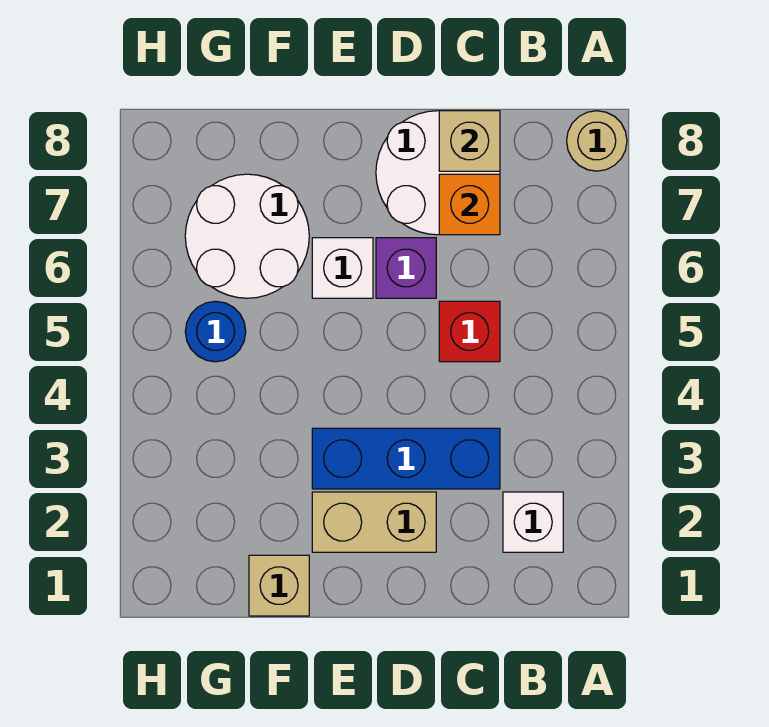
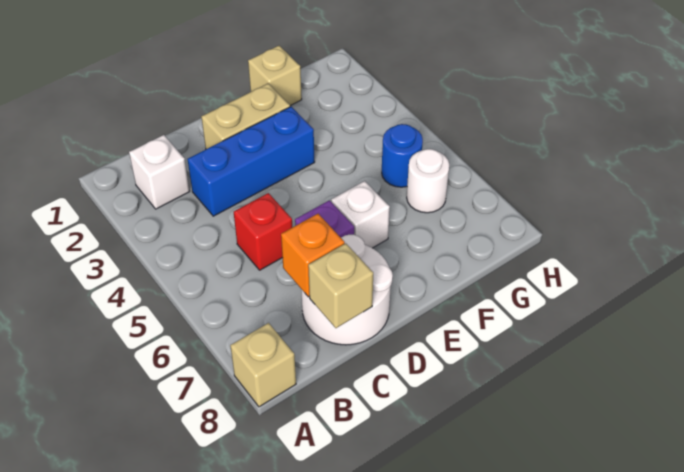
tan 1x1 round brick [567,111,627,171] -> tan 1x1 brick [230,323,296,407]
white 2x2 round brick [185,174,309,298] -> white 1x1 round brick [407,149,449,213]

